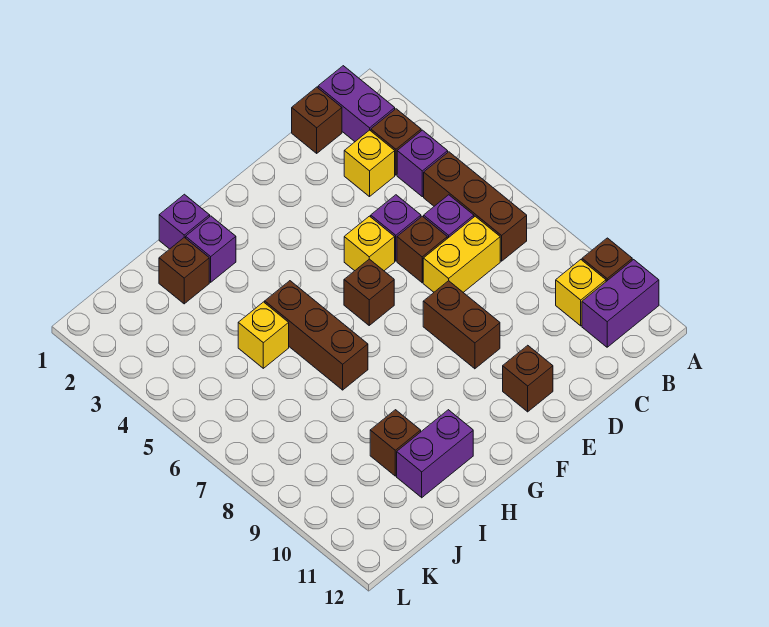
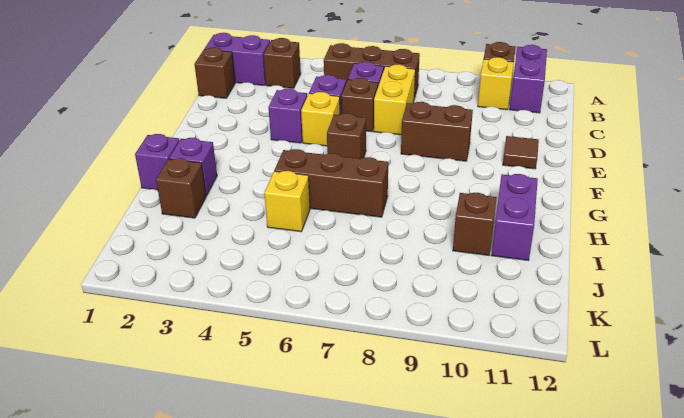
purple 1x1 brick [397,130,448,197] -> purple 1x1 brick moved to [268,89,307,143]
yellow 1x1 brick [344,130,395,197] -> none
brown 1x1 brick [503,345,553,412] -> brown 1x1 tile [503,136,539,169]

